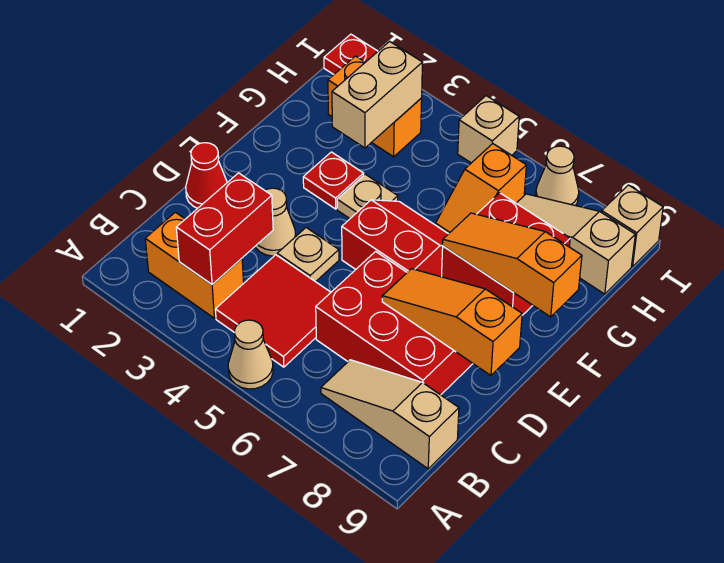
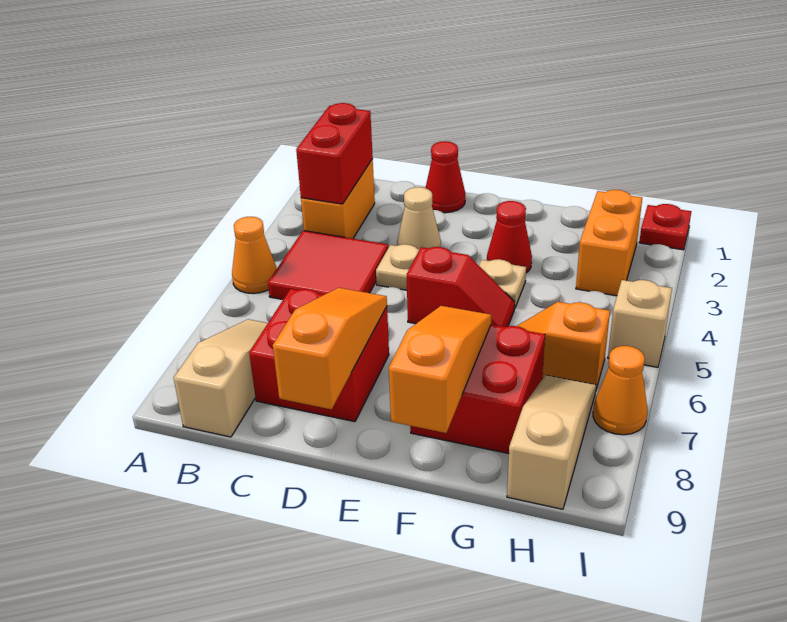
tan 1x1 cone [228,320,273,389] -> orange 1x1 cone [232,217,277,294]
red 1x2 brick [176,173,273,284] -> red 1x2 brick turned to [296,103,373,204]
red 2x3 brick [316,252,473,395] -> red 2x2 brick [249,289,389,422]
red 2x2 slope [342,200,448,277] -> red 1x2 slope [407,247,515,327]
red 1x1 plate [303,152,364,209] -> red 1x1 cone [487,201,532,273]
tan 1x2 brick [332,41,423,148] -> none
tan 1x1 cone [536,146,579,206] -> orange 1x1 cone [593,346,647,435]
tan 1x1 brick [602,185,663,266] -> none

